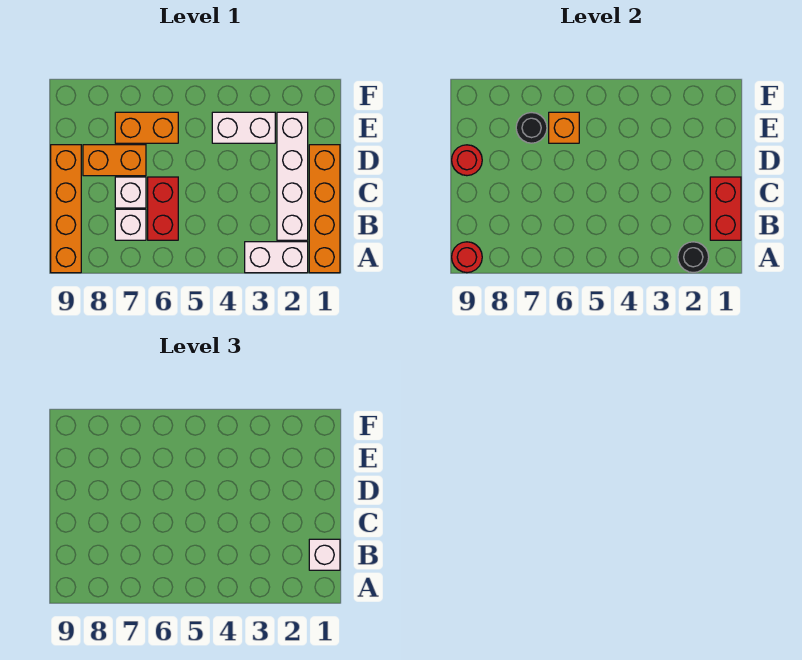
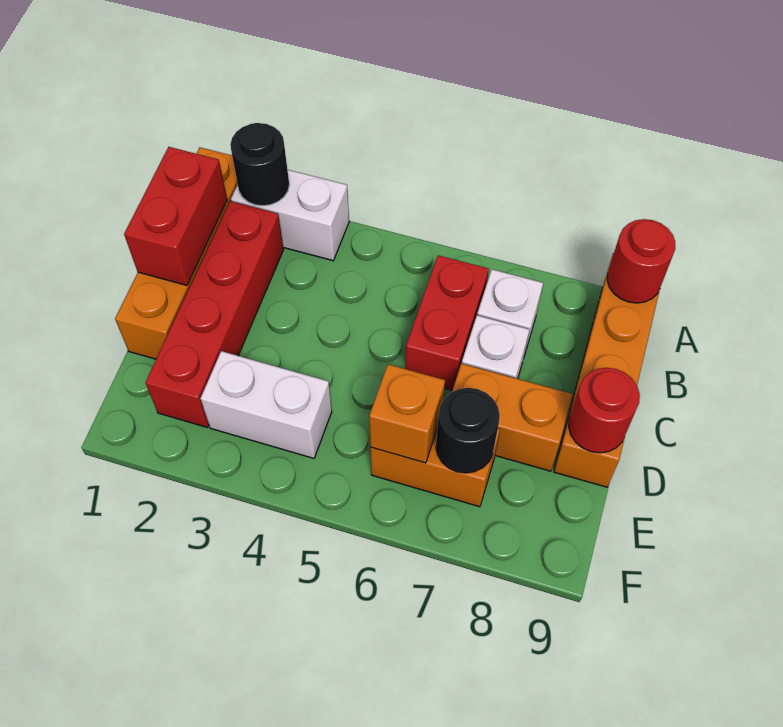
white 1x1 brick [309,539,340,570] -> none
white 1x4 brick [277,112,308,240] -> red 1x4 brick [145,201,284,427]

